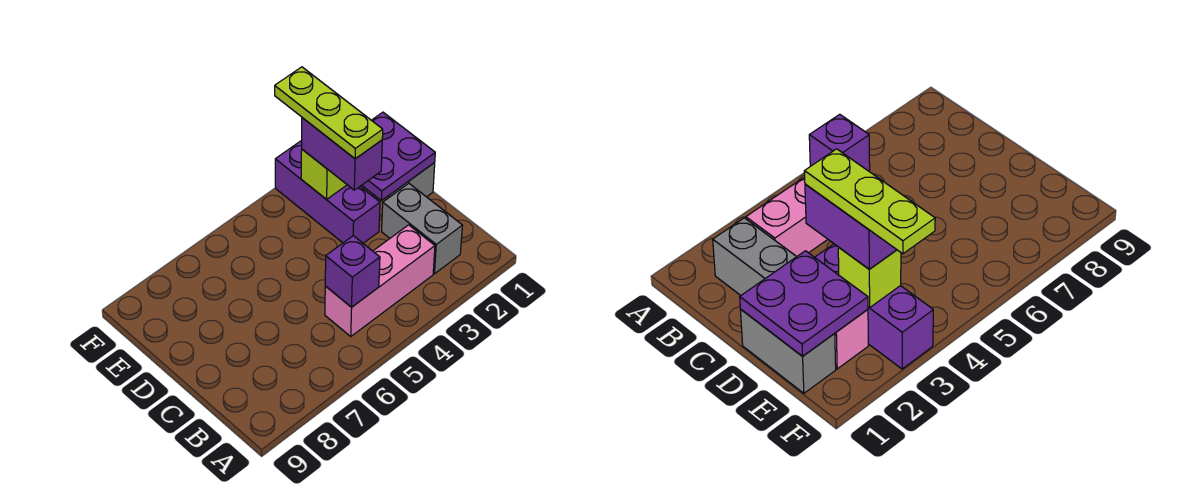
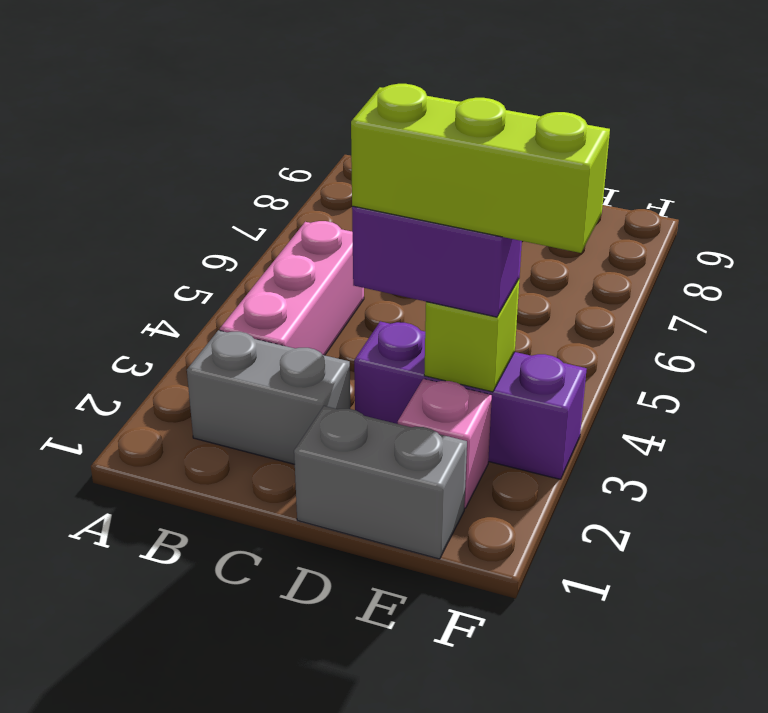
purple 1x1 brick [325,236,380,307] -> none
purple 2x2 plate [362,112,435,201] -> none
lime 1x3 plate [275,67,383,159] -> lime 1x3 brick [351,84,610,253]

